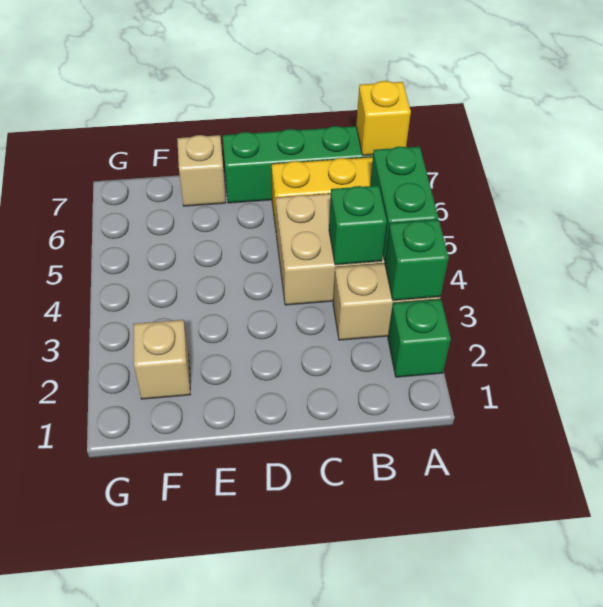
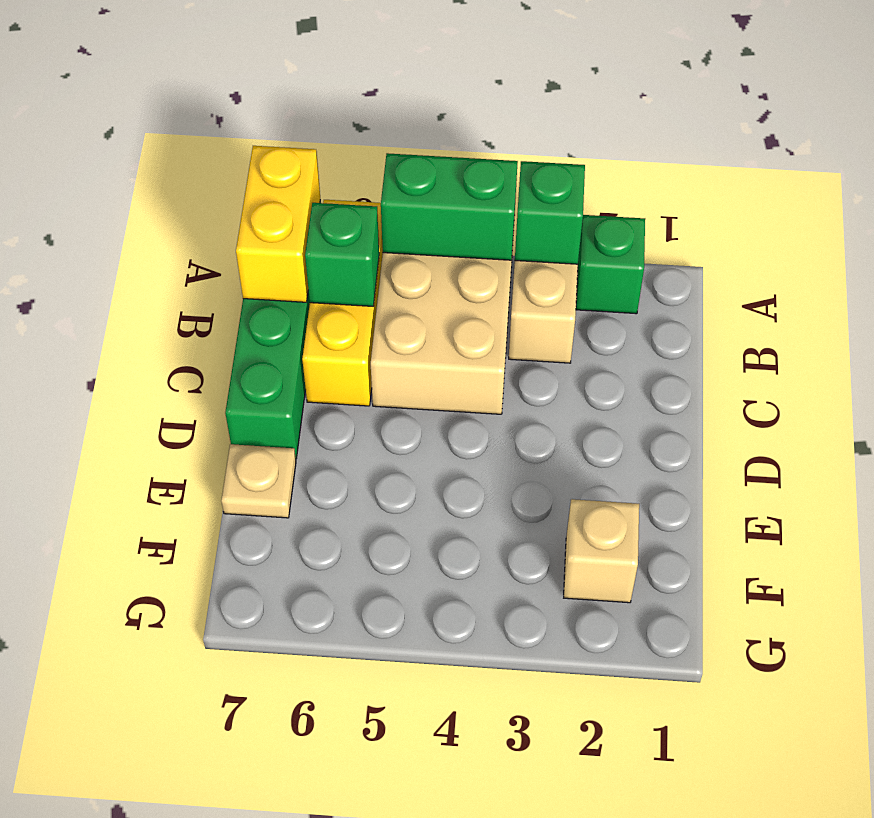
yellow 1x1 brick [356,81,411,156] -> yellow 1x2 brick [236,146,320,302]
green 1x1 brick [329,186,387,265] -> green 1x1 brick moved to [305,203,379,306]
tan 1x1 brick [177,135,226,206] -> tan 1x1 plate [221,444,296,518]

